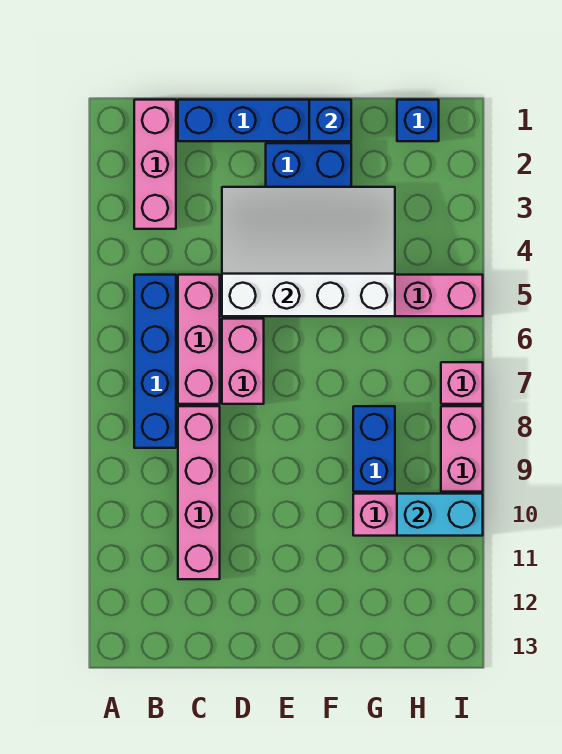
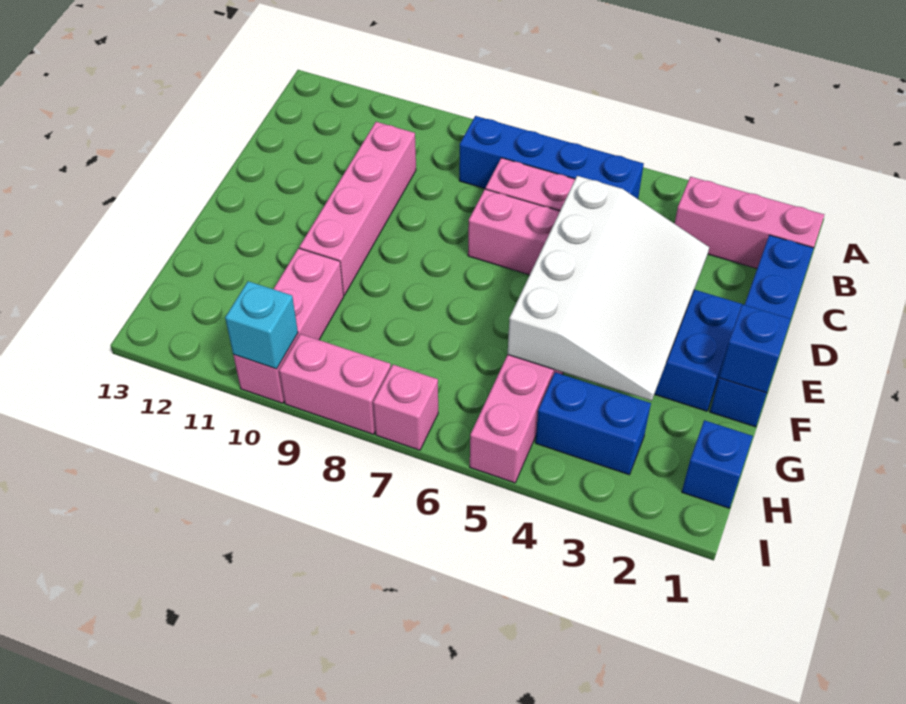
pink 1x4 brick [178,406,220,579] -> pink 1x4 brick turned to [300,122,416,295]
blue 1x2 brick [353,406,395,492] -> blue 1x2 brick moved to [535,372,651,475]
cyan 1x2 brick [397,494,483,536] -> cyan 1x1 brick [225,281,298,369]

